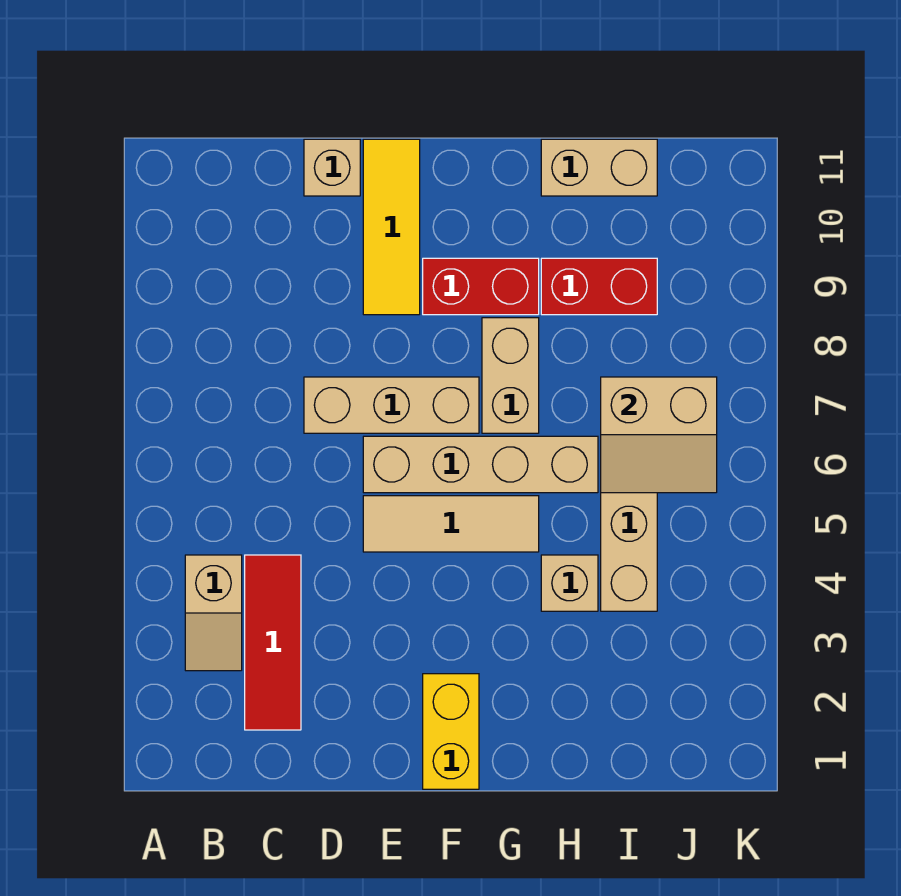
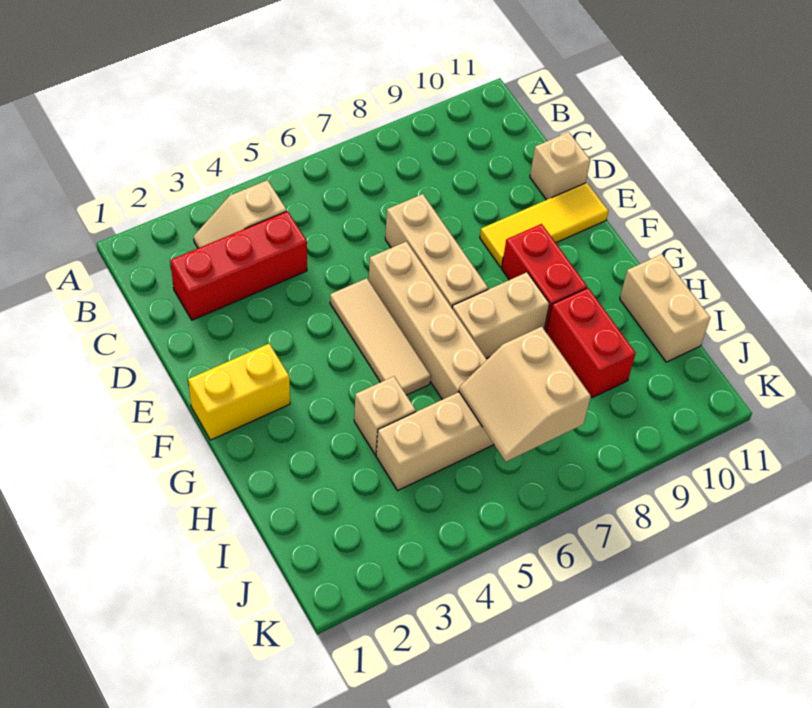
red 1x3 tile [245,555,301,730] -> red 1x3 brick [170,211,307,320]

